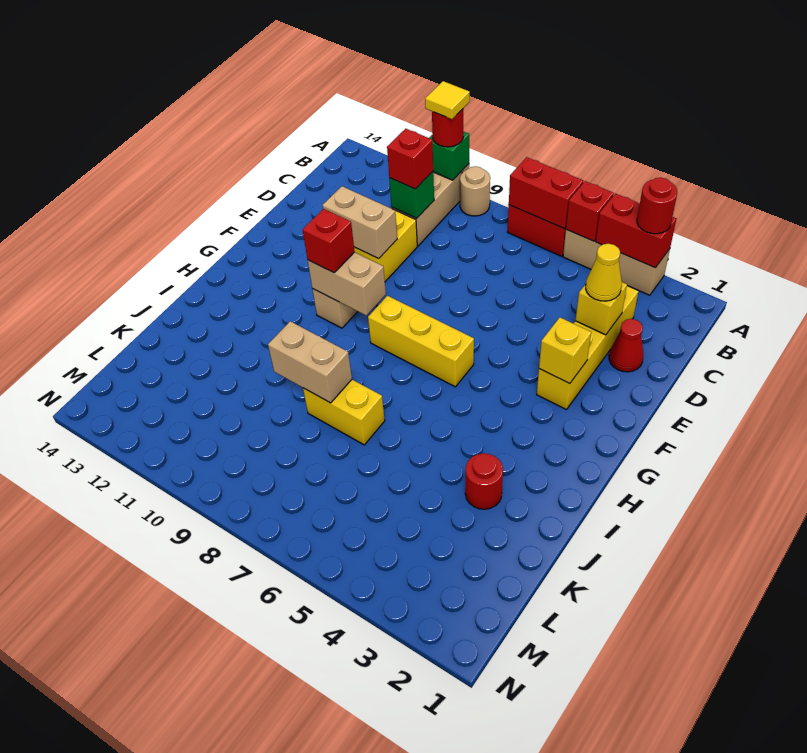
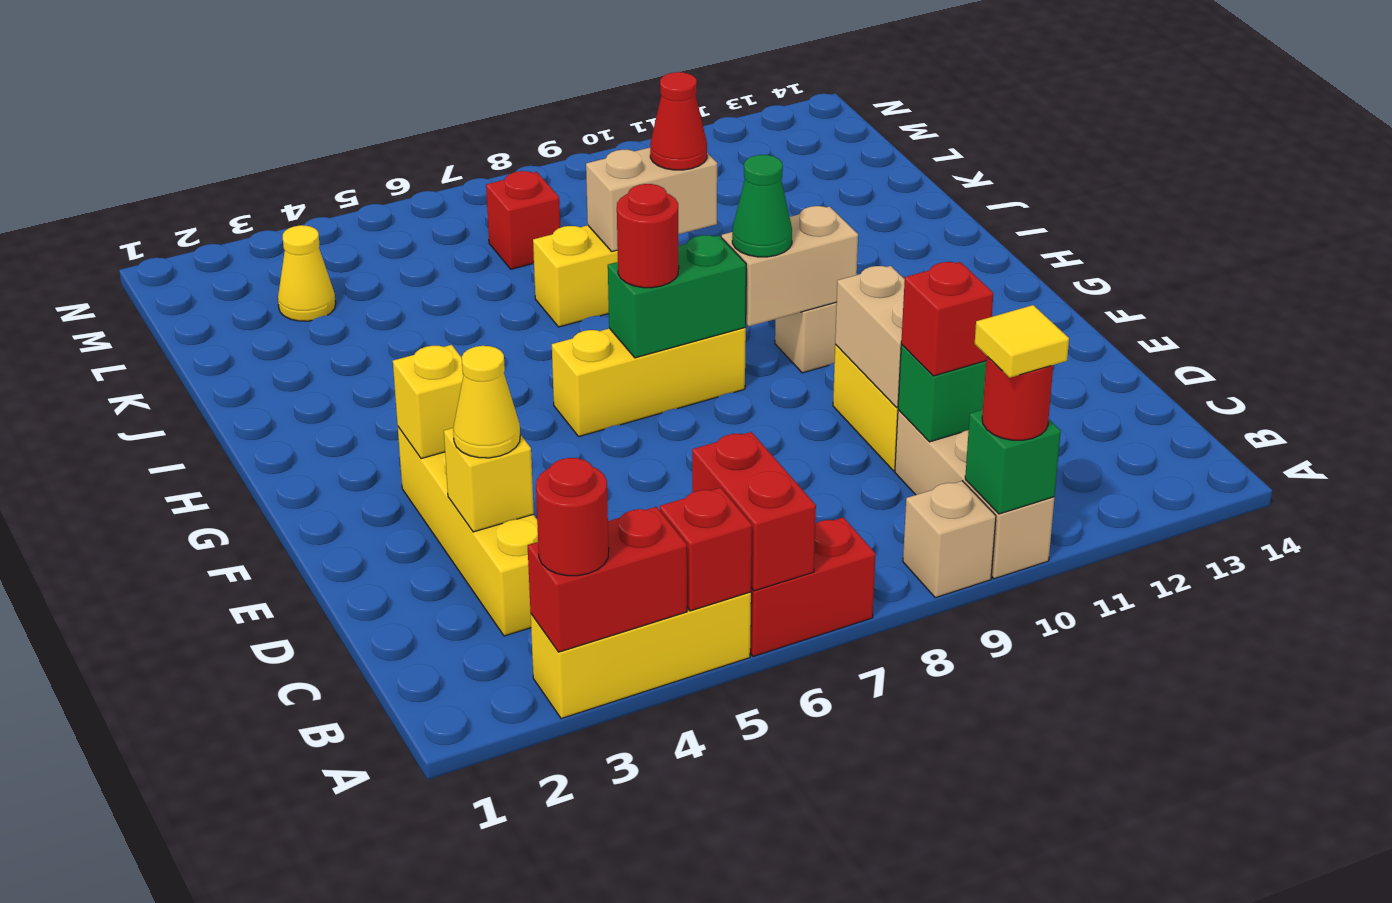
tan 1x3 brick [563,230,670,295] -> yellow 1x3 brick [531,592,751,719]
red 1x2 brick [509,157,583,229] -> red 1x2 brick turned to [692,432,816,591]
tan 1x1 round brick [460,166,490,216] -> tan 1x1 brick [903,481,996,598]
red 1x1 cone [609,319,643,372] -> red 1x1 cone moved to [650,72,707,170]
tan 1x2 brick [323,186,397,259] -> tan 1x2 brick turned to [835,266,905,407]
none -> green 1x2 brick [608,235,746,358]
none -> green 1x1 cone [732,155,792,257]
red 1x1 brick [303,209,355,273] -> red 1x1 brick moved to [486,171,560,269]
red 1x1 round brick [465,453,503,509] -> red 1x1 round brick moved to [617,184,679,288]
none -> yellow 1x1 cone [278,225,336,321]

